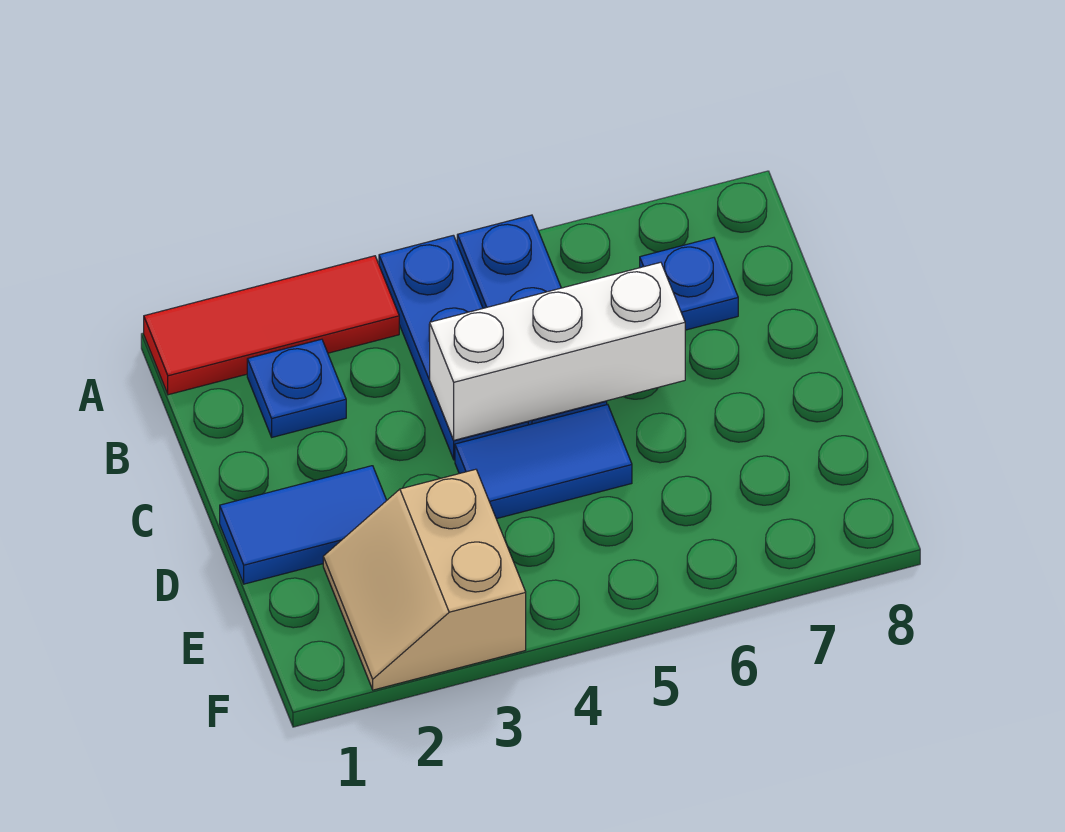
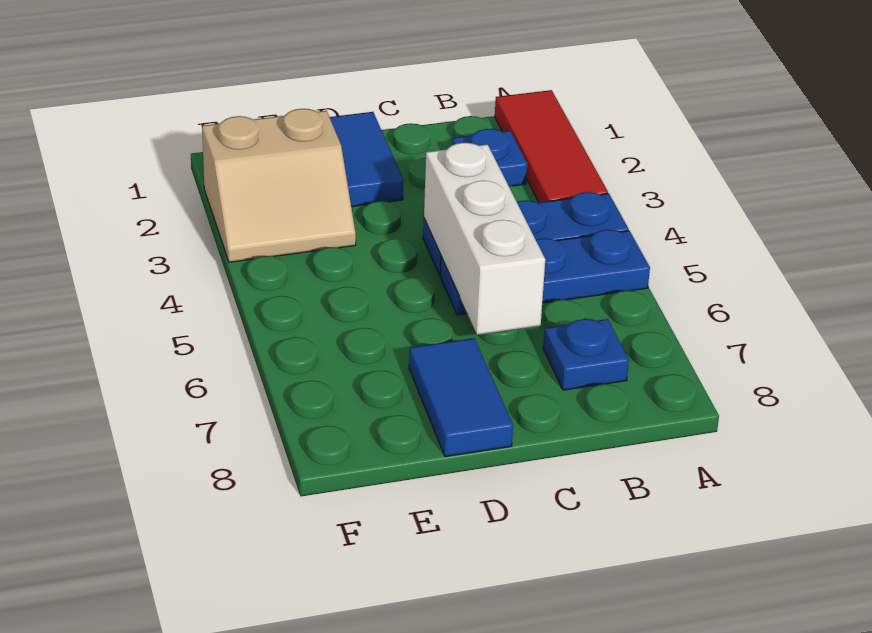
blue 1x2 tile [455,405,632,519] -> blue 1x2 tile moved to [409,338,513,457]
tan 2x2 slope [323,469,526,690] -> tan 2x2 slope turned to [202,109,356,262]

